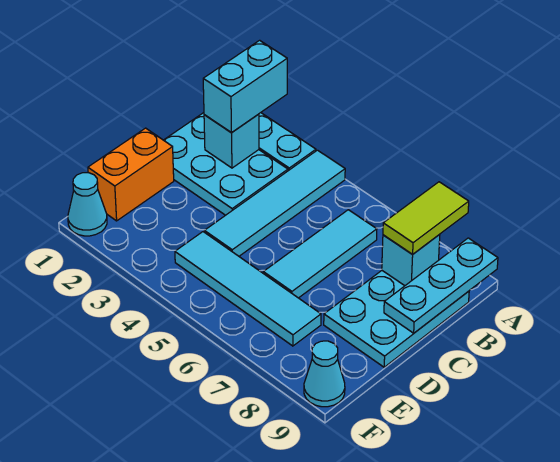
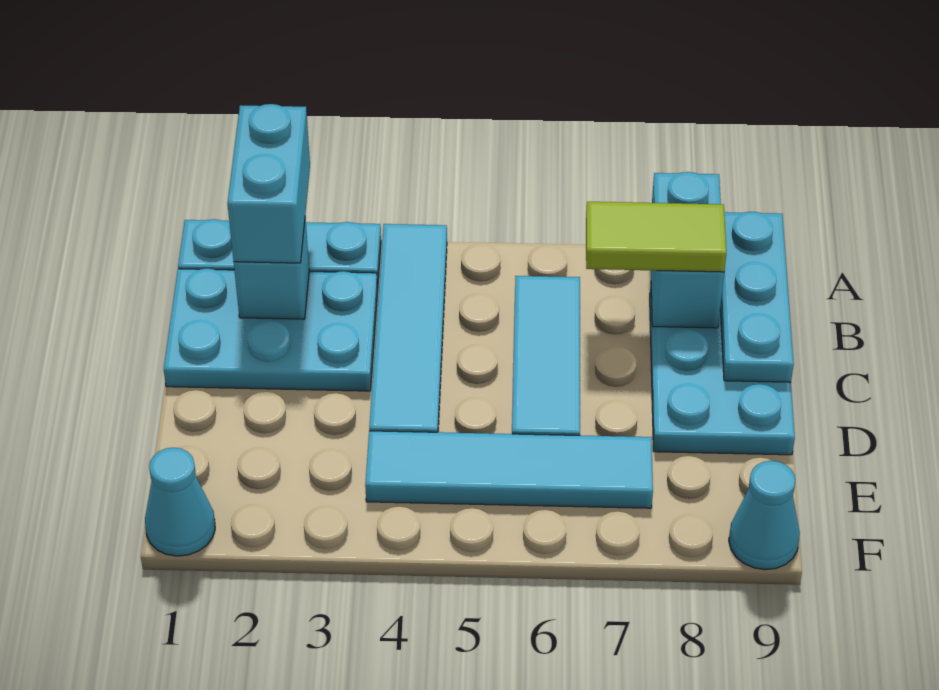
lime 1x2 tile [383,182,469,254] -> lime 1x2 tile turned to [586,202,726,272]
cyan 1x1 brick [382,234,440,286] -> cyan 1x2 brick [651,172,724,328]
orange 1x2 brick [88,128,174,221] -> none

